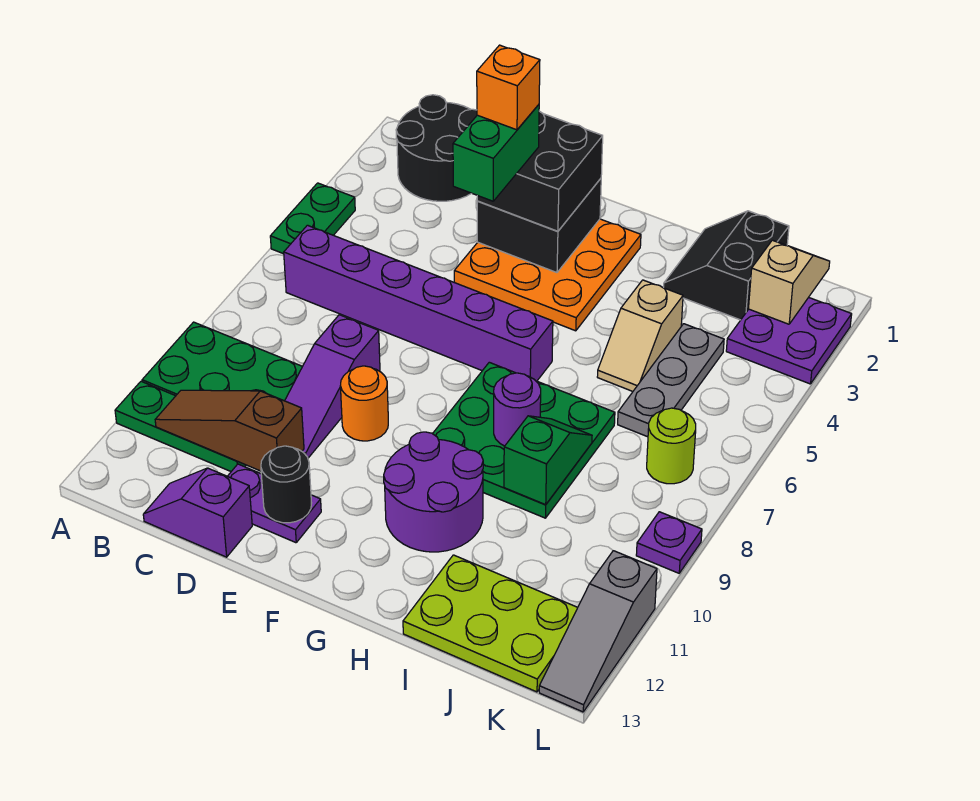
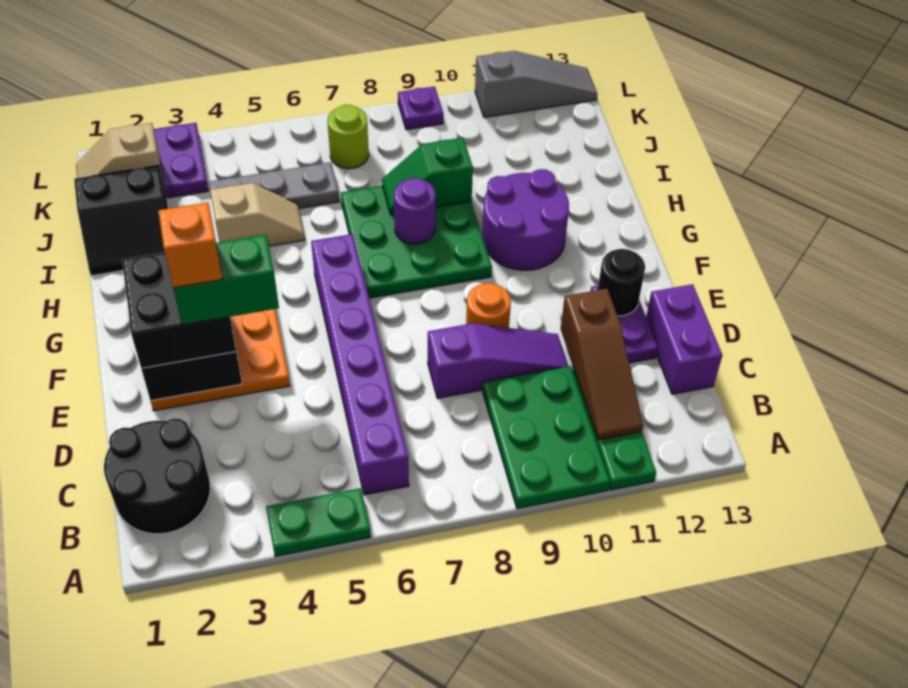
purple 1x2 slope [143,468,252,557] -> purple 1x2 brick [646,284,722,394]
lime 2x3 plate [403,555,578,692] -> none

